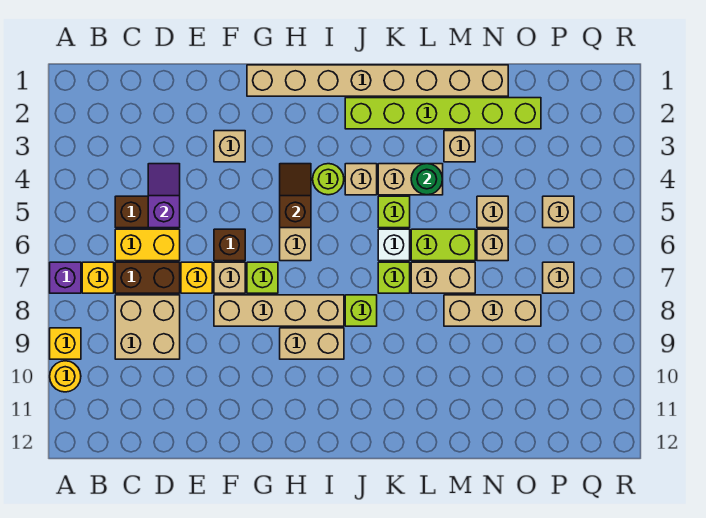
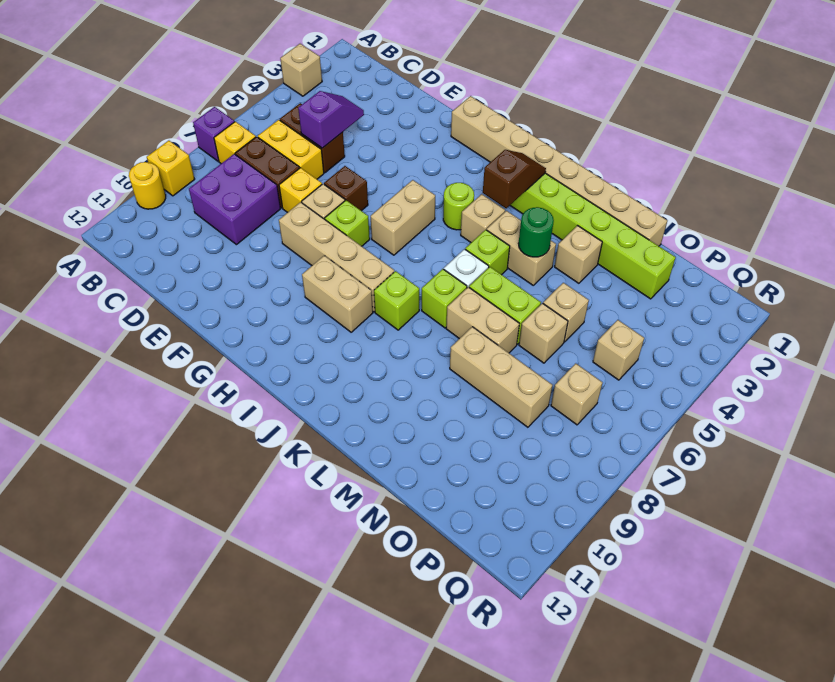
tan 2x2 brick [115,295,180,359] -> purple 2x2 brick [189,154,281,245]
tan 1x1 brick [214,131,245,162] -> tan 1x1 brick moved to [280,44,322,96]
brown 1x2 slope [280,164,311,228] -> brown 1x2 slope moved to [483,150,546,208]

